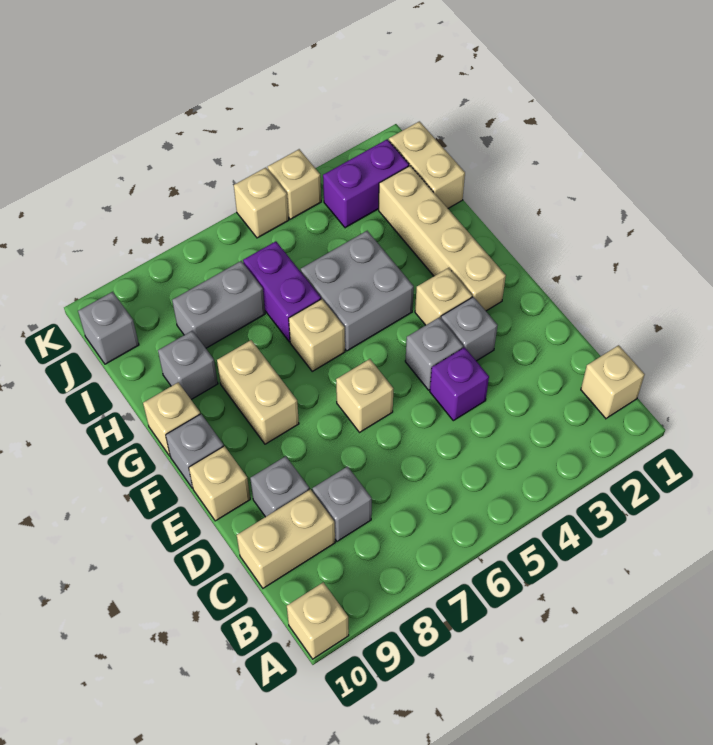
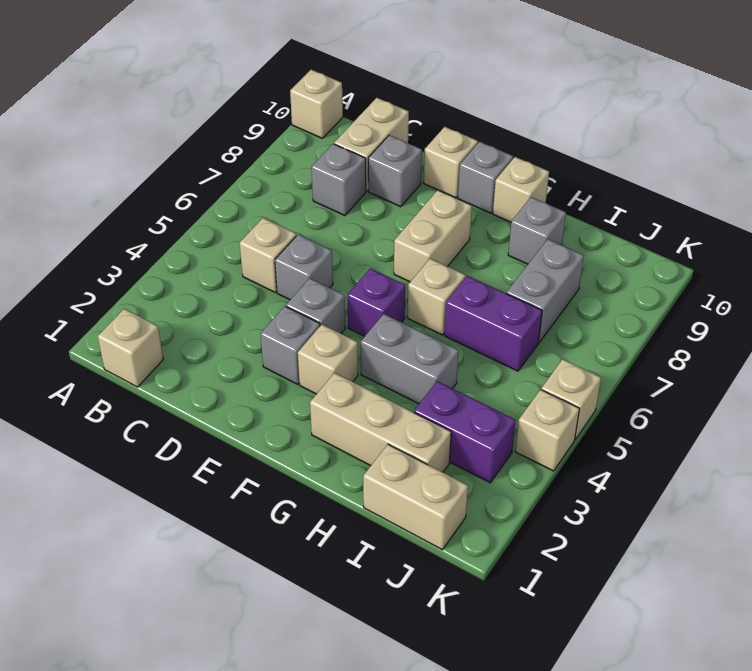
purple 1x1 brick [430,347,489,421] -> purple 1x1 brick moved to [347,268,405,336]
tan 1x1 brick [336,359,393,432] -> tan 1x1 brick moved to [240,218,296,293]
tan 1x4 brick [379,166,506,311] -> tan 1x3 brick [310,373,451,472]
tan 1x2 brick [217,340,299,444] -> tan 1x2 brick turned to [394,190,472,282]
grey 2x2 brick [301,231,414,351] -> grey 1x2 brick [361,314,459,404]
purple 1x2 brick [323,139,409,228] -> purple 1x2 brick turned to [414,381,516,483]
grey 1x1 brick [78,292,139,364] -> grey 1x1 brick moved to [275,234,333,300]

